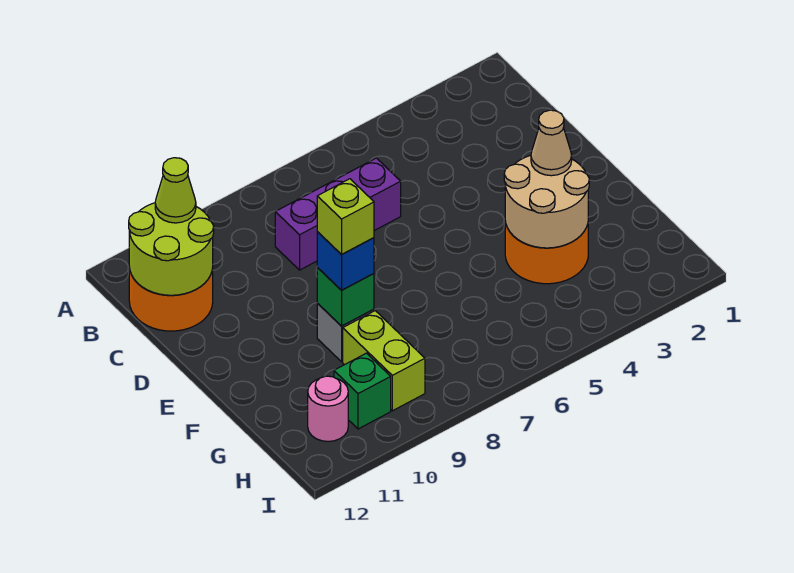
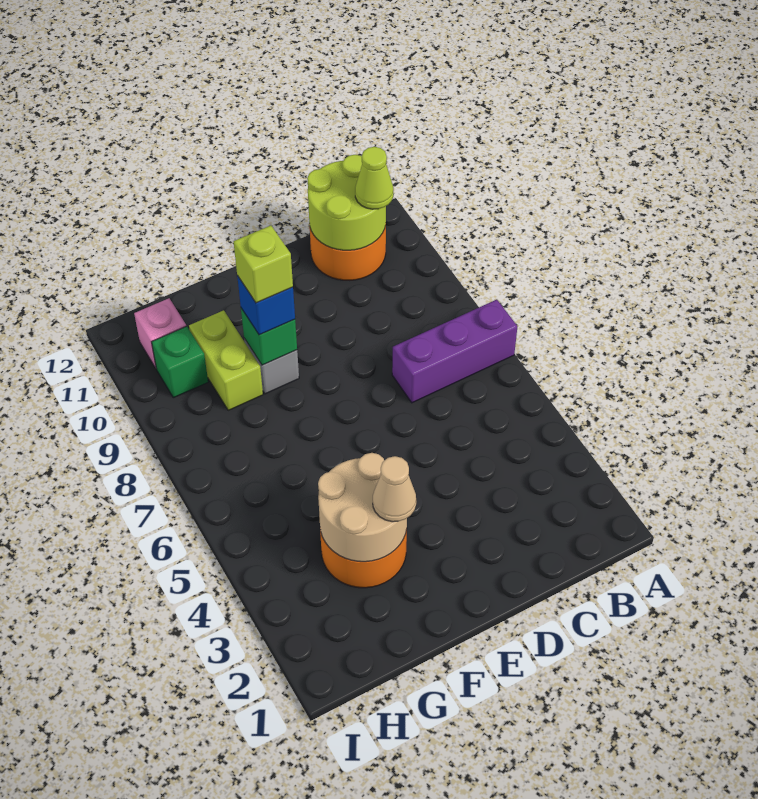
purple 1x3 brick [275,158,401,270] -> purple 1x3 brick turned to [392,300,518,403]
lime 1x2 brick [343,311,425,411] -> lime 1x2 brick turned to [189,310,263,410]
pink 1x1 round brick [308,376,348,441] -> pink 1x1 brick [134,298,186,368]

